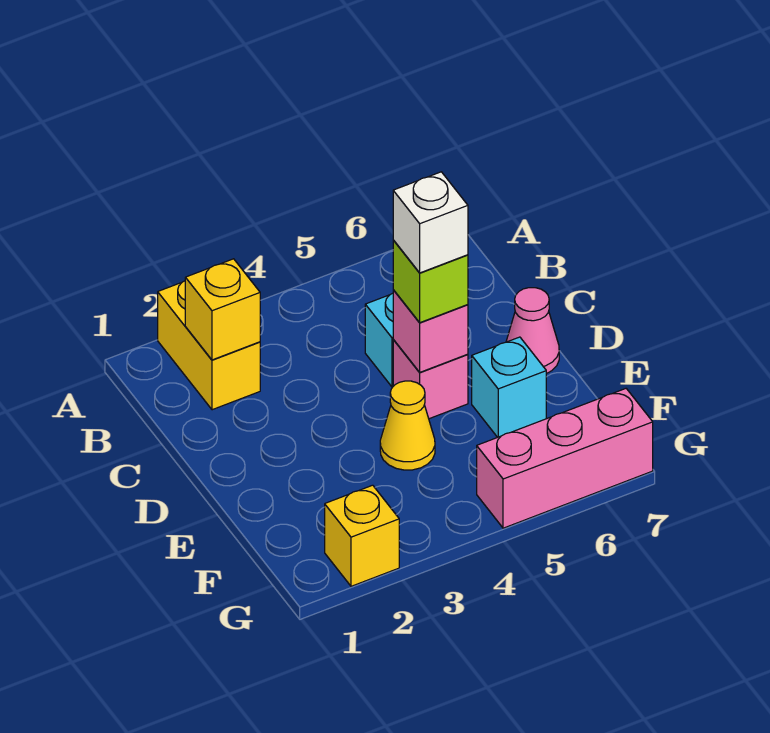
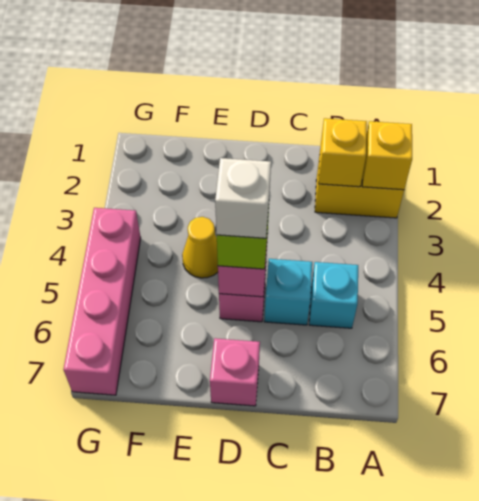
pink 1x1 cone [506,288,559,374] -> pink 1x1 brick [210,338,260,406]
cyan 1x1 brick [472,337,546,437] -> cyan 1x1 brick moved to [309,262,358,328]
yellow 1x1 brick [325,485,399,586] -> yellow 1x1 brick moved to [362,121,412,190]
pink 1x3 brick [477,389,653,528] -> pink 1x4 brick [63,208,141,395]

